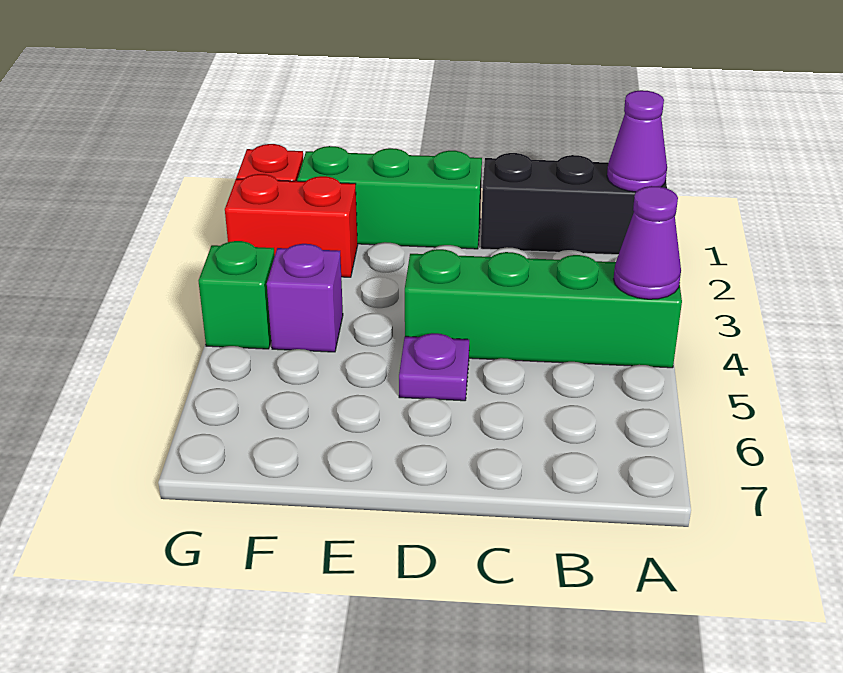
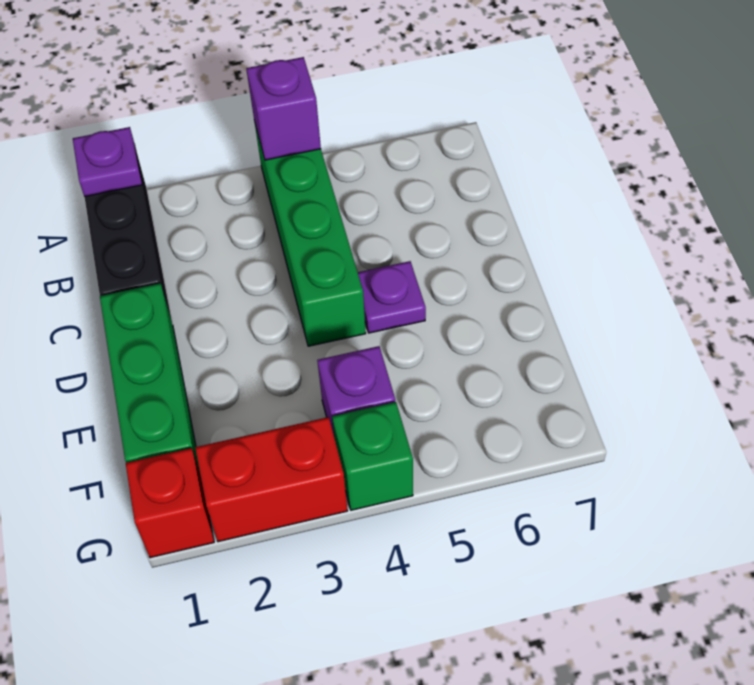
purple 1x1 cone [607,90,667,192] -> purple 1x1 plate [73,127,142,197]
purple 1x1 cone [614,186,681,299] -> purple 1x1 brick [246,57,321,160]
red 1x2 brick [225,174,358,277] -> red 1x2 brick turned to [195,417,347,542]

